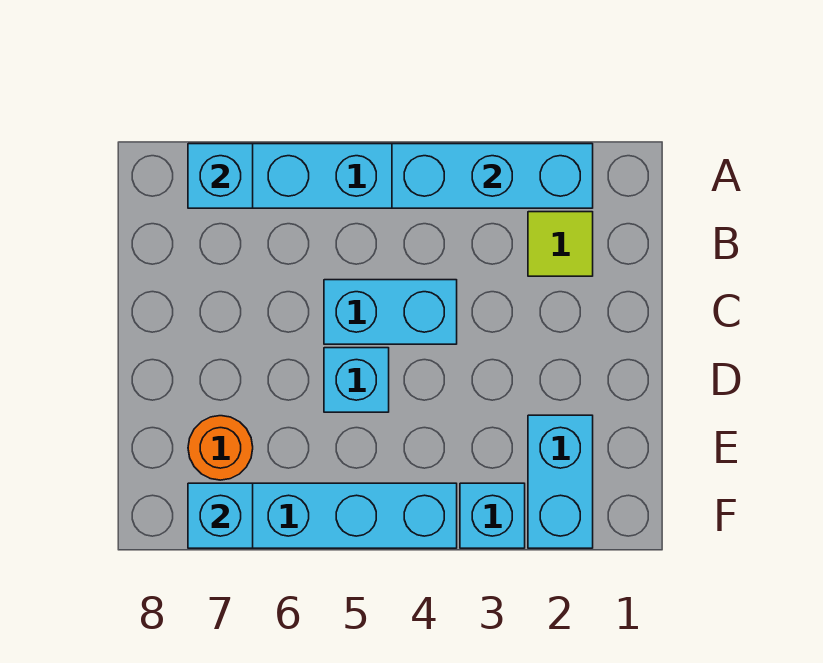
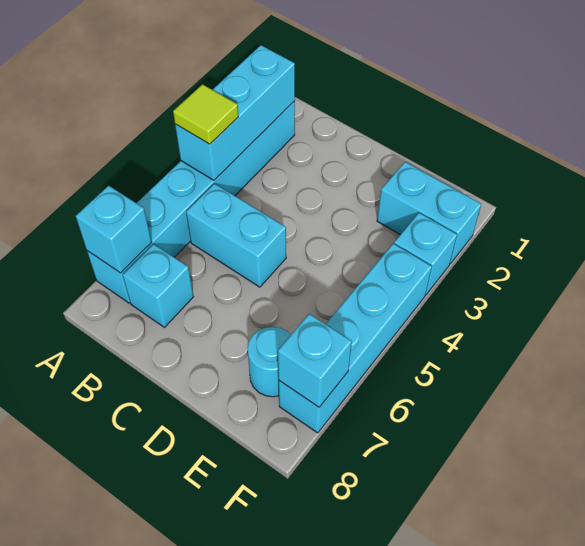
lime 1x1 tile [528,212,593,276] -> lime 1x1 tile moved to [173,84,238,144]
cyan 1x2 brick [324,280,457,344] -> cyan 1x2 brick turned to [186,184,286,287]
cyan 1x1 brick [324,348,389,412] -> cyan 1x1 brick moved to [123,244,193,327]
orange 1x1 round brick [188,416,253,480] -> cyan 1x1 round brick [248,327,291,397]

